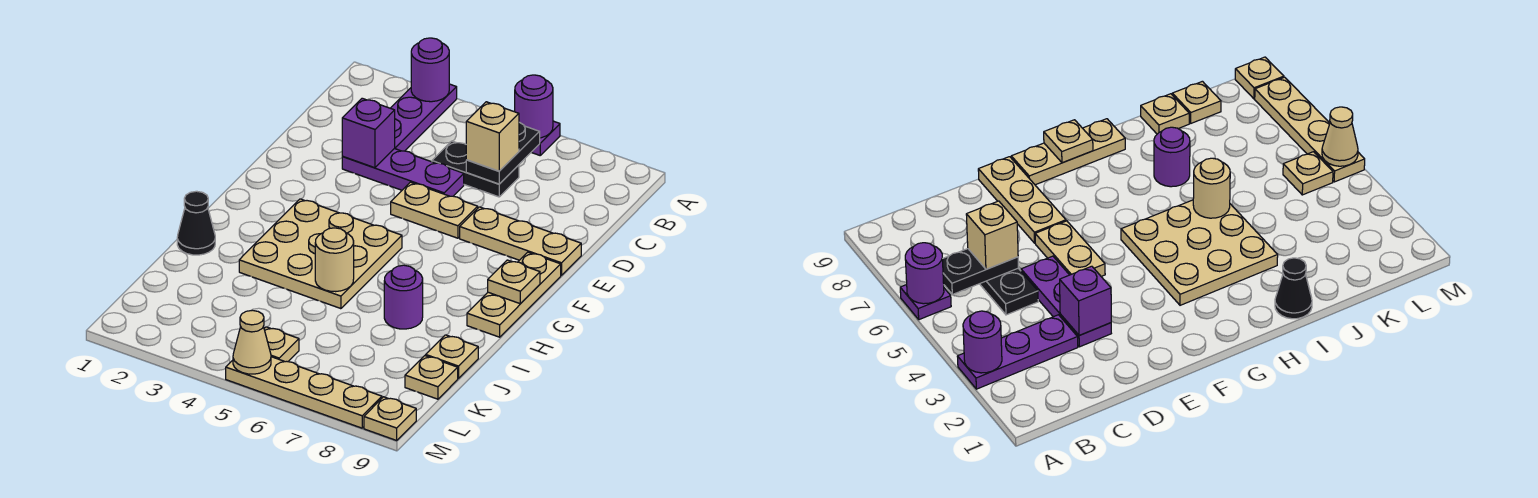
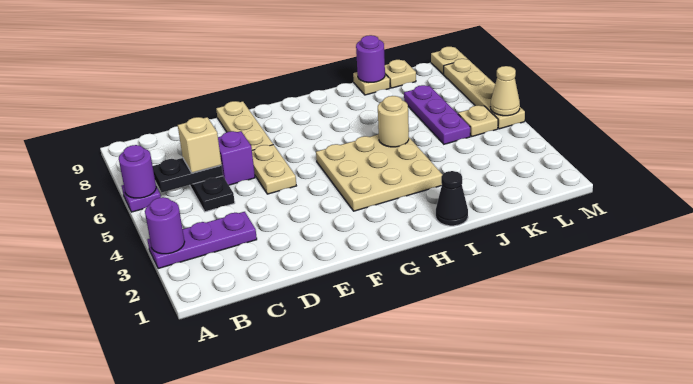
purple 1x3 plate [342,149,464,196] -> purple 1x3 plate moved to [404,85,470,144]
purple 1x1 brick [342,98,395,168] -> purple 1x1 brick moved to [218,131,255,185]
tan 1x3 plate [467,252,561,337] -> none
tan 1x1 plate [488,260,540,304] -> none
purple 1x1 round brick [384,265,423,329] -> purple 1x1 round brick moved to [356,35,385,82]

